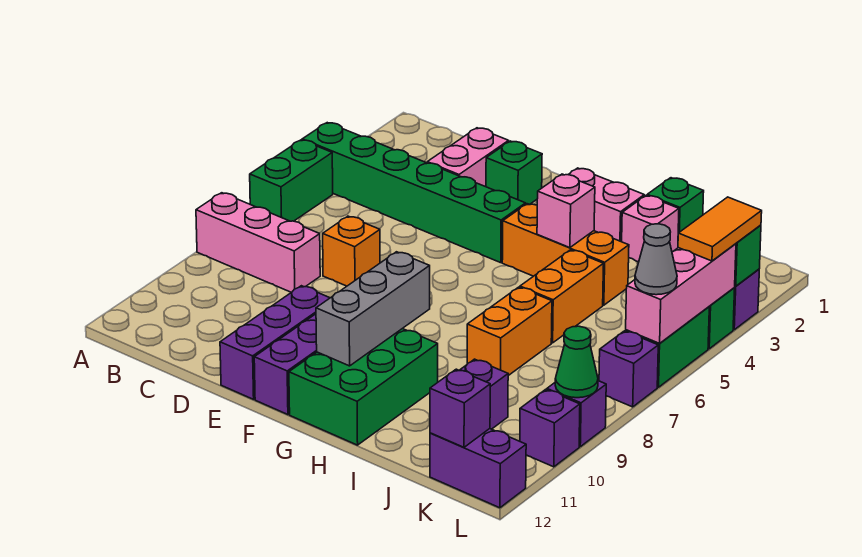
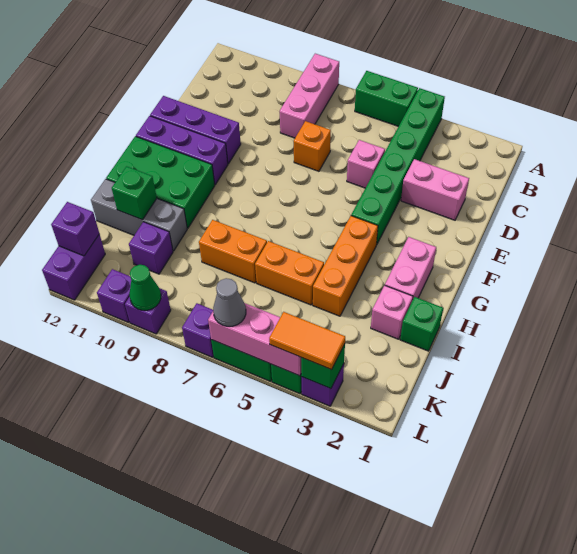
green 1x1 brick [486,141,542,205] -> green 1x1 brick moved to [112,166,157,220]
grey 1x3 brick [316,252,430,366] -> grey 1x3 brick moved to [91,179,187,251]
pink 1x1 brick [537,174,595,248] -> pink 1x1 brick moved to [347,140,385,188]

